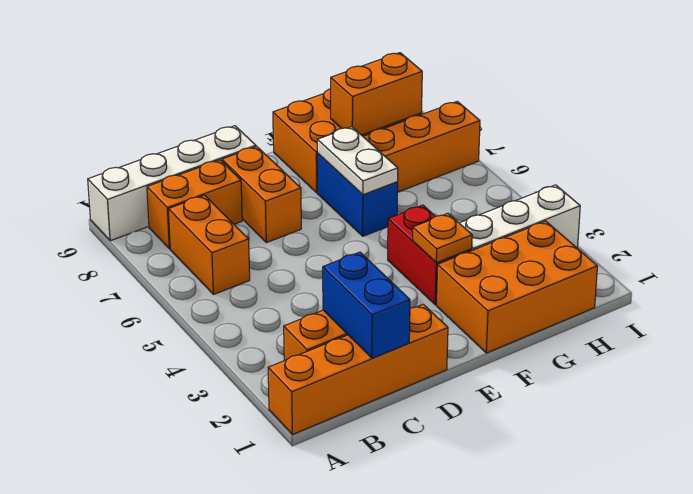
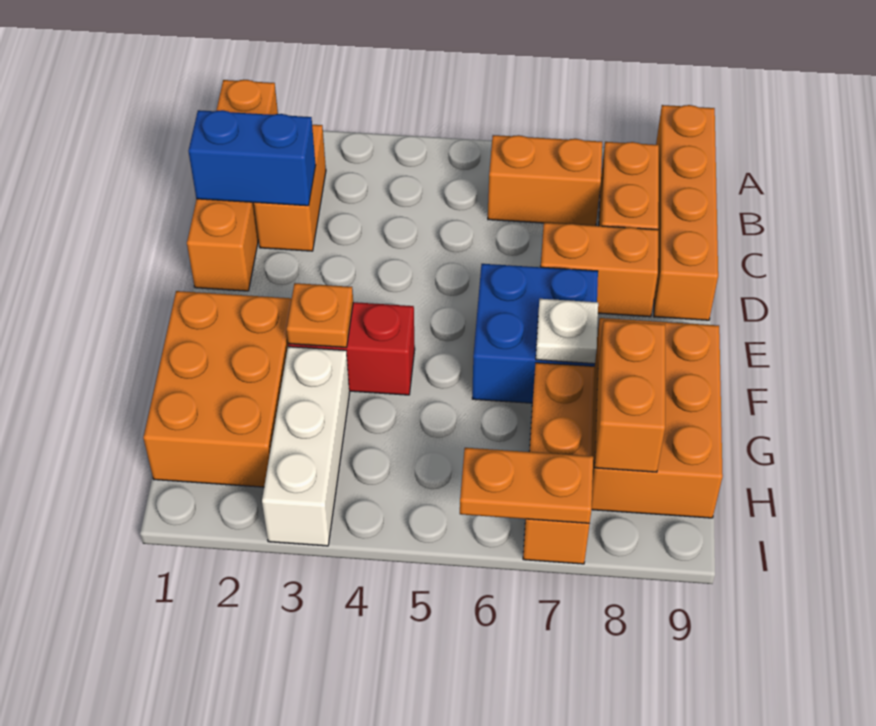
white 1x4 brick [88,126,256,241] -> orange 1x4 brick [654,105,718,320]
blue 1x2 brick [318,154,398,236] -> blue 2x2 brick [472,264,598,403]
white 1x2 plate [317,127,398,195] -> white 1x1 plate [536,299,598,364]
none -> orange 1x2 plate [460,448,593,523]

